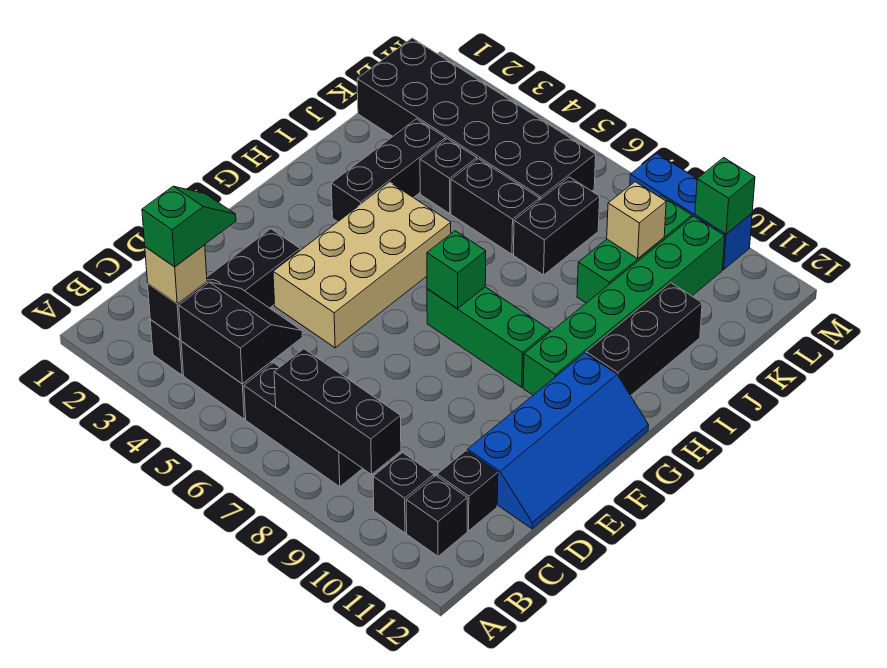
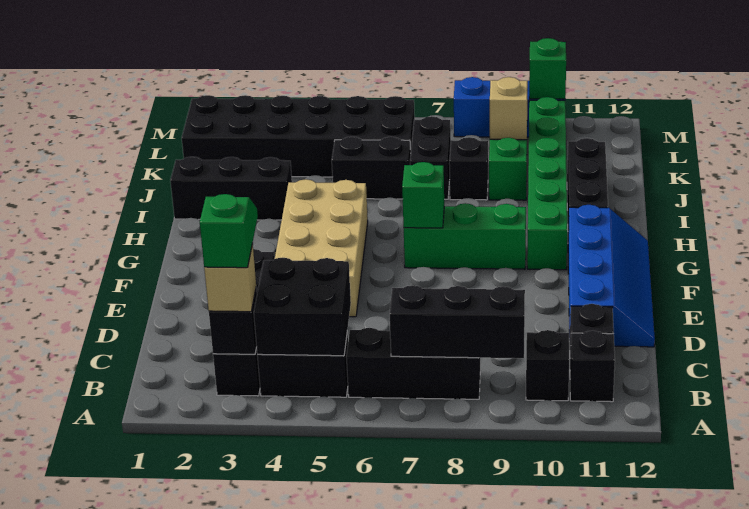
black 2x2 slope [179,282,302,384] -> black 2x2 brick [254,258,351,356]
black 1x3 brick [331,119,446,222] -> black 1x3 brick turned to [170,157,292,220]
black 1x1 brick [420,139,477,213] -> black 1x1 brick moved to [449,137,488,200]

